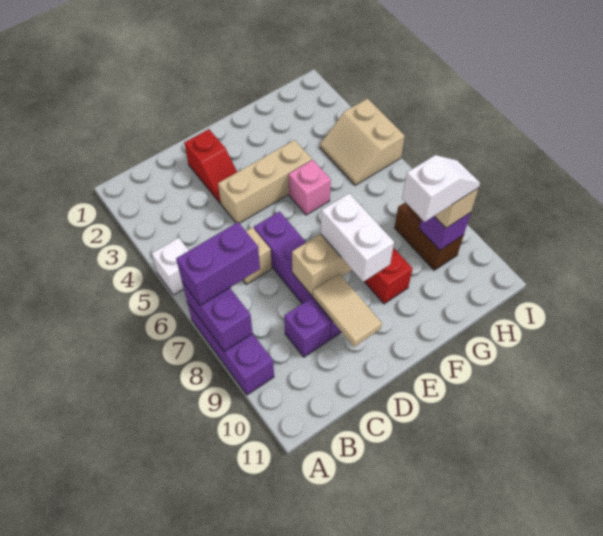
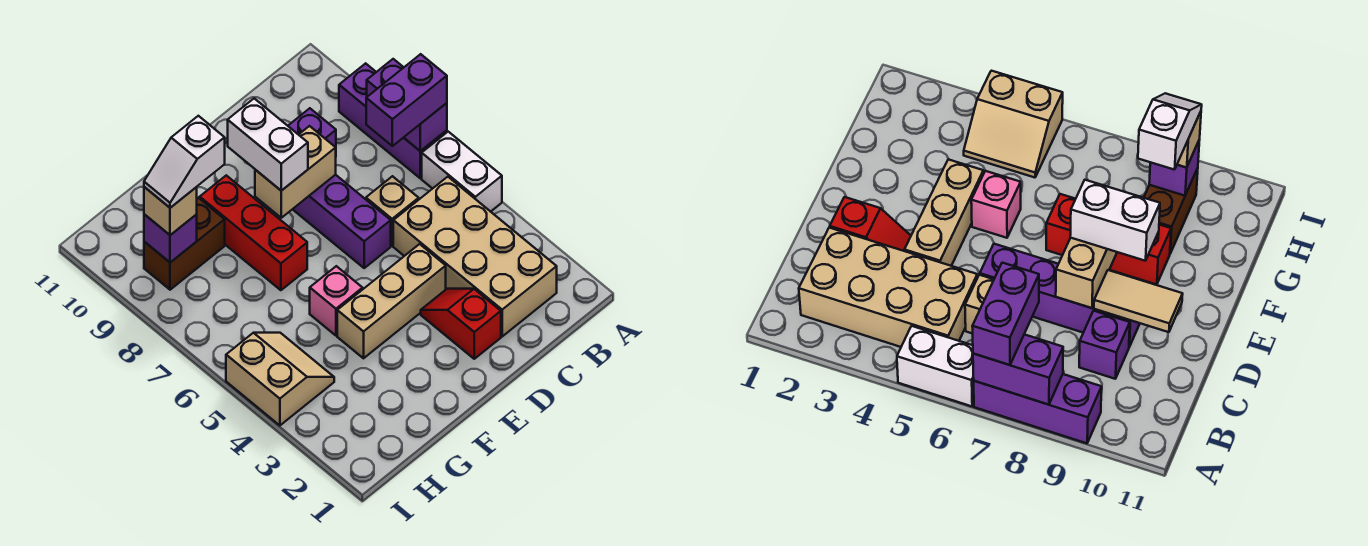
white 1x1 brick [152,238,189,295] -> white 1x2 brick [422,132,502,212]
none -> tan 2x4 brick [393,177,557,336]
brown 1x2 brick [394,202,464,270] -> brown 1x2 brick turned to [144,198,225,290]

